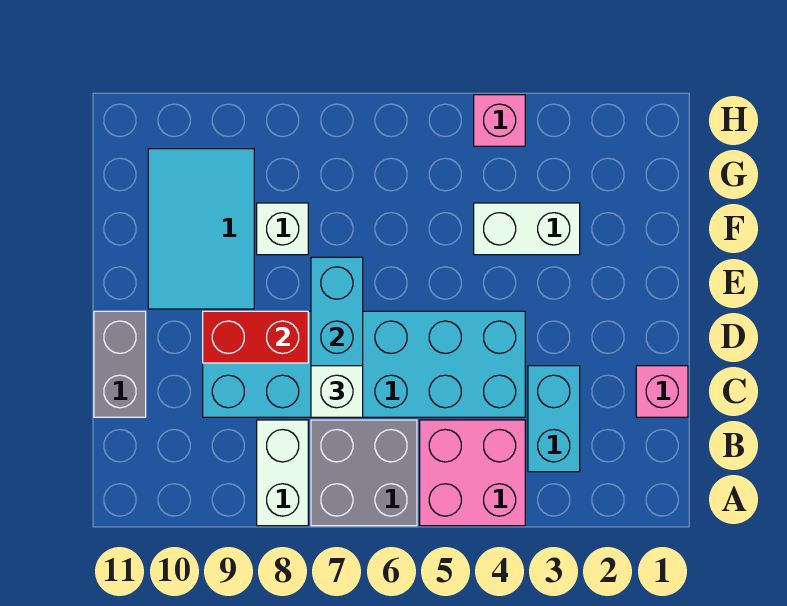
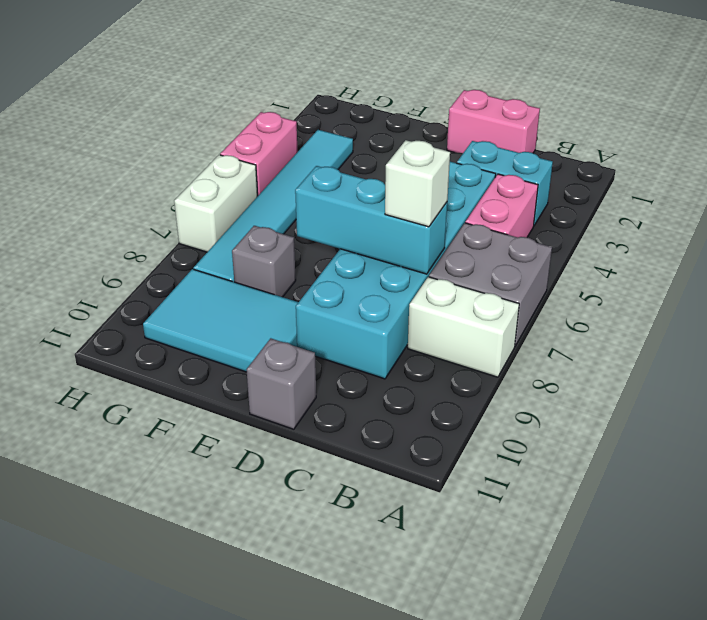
pink 2x2 brick [420,420,525,526] -> pink 1x2 brick [465,174,538,238]
pink 1x1 brick [636,366,688,417] -> pink 1x2 brick [447,90,540,153]
grey 1x2 brick [94,311,146,417] -> grey 1x1 brick [247,338,316,429]
red 1x2 brick [203,311,308,363] -> none
white 1x2 brick [474,203,580,255] -> white 1x2 brick moved to [174,155,258,252]
white 1x1 brick [257,203,308,255] -> grey 1x1 brick [232,226,296,297]
none -> cyan 1x6 tile [193,130,353,282]
pink 1x1 brick [474,95,525,146] -> pink 1x2 brick [220,112,298,195]

